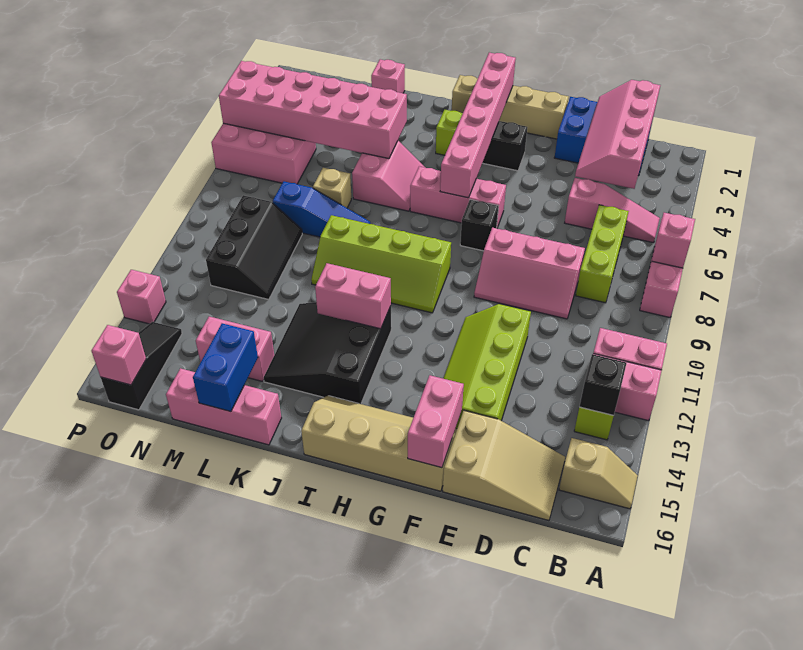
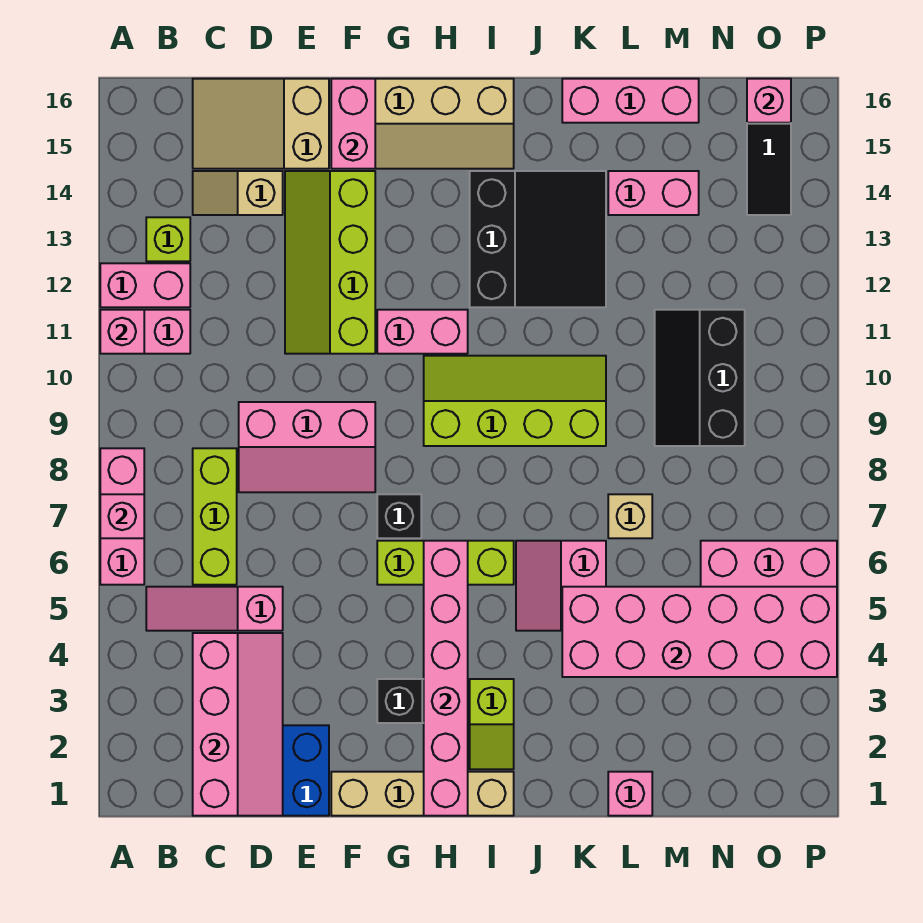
tan 1x2 slope [559,438,638,509] -> tan 1x2 slope moved to [193,171,283,215]
black 1x1 brick [579,354,627,416] -> none
pink 2x3 slope [474,228,585,319] -> pink 2x3 slope turned to [239,402,375,492]
lime 2x4 slope [443,304,531,429] -> lime 2x4 slope turned to [285,171,375,354]
pink 1x3 brick [410,166,506,228] -> lime 1x3 brick [377,541,514,585]
pink 1x2 brick [315,263,391,329] -> pink 1x2 brick moved to [377,310,468,354]
blue 1x3 slope [273,181,370,237] -> none
blue 1x2 brick [193,323,258,412] -> none
pink 1x1 brick [117,270,166,324] -> pink 1x1 brick moved to [100,310,144,354]

